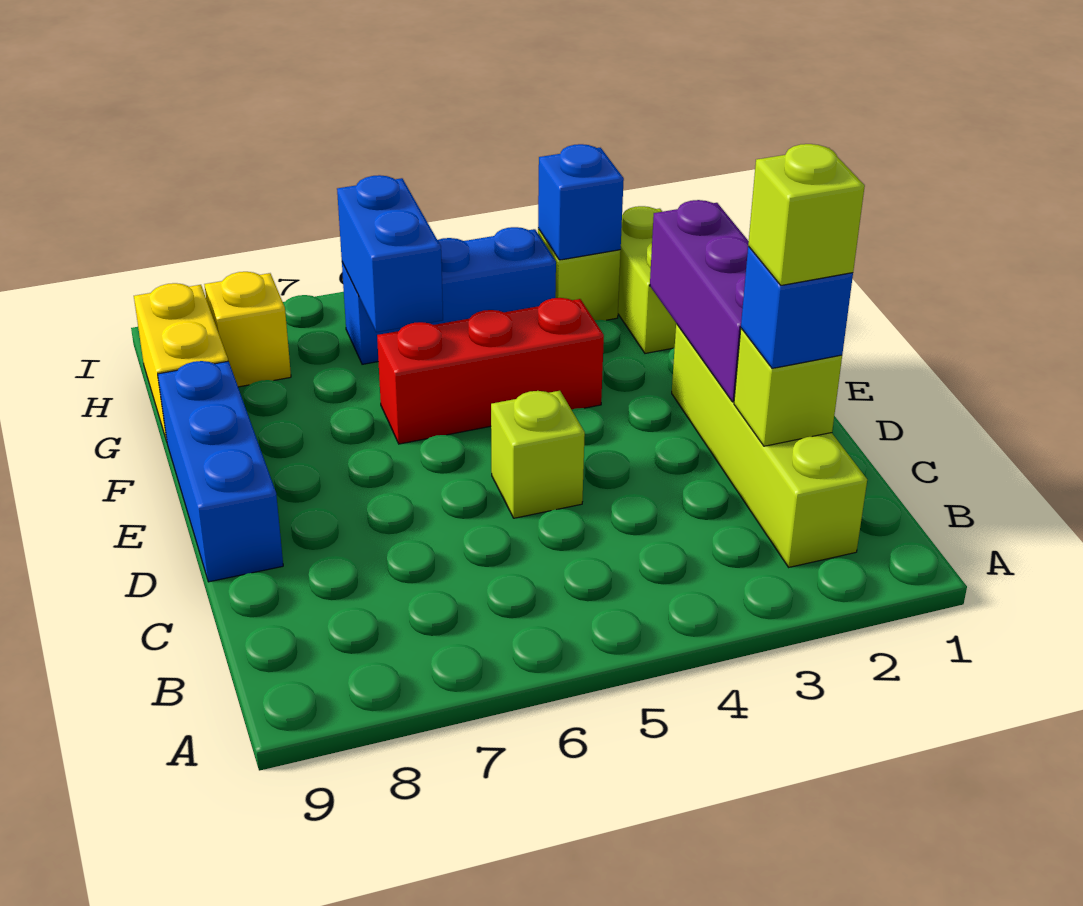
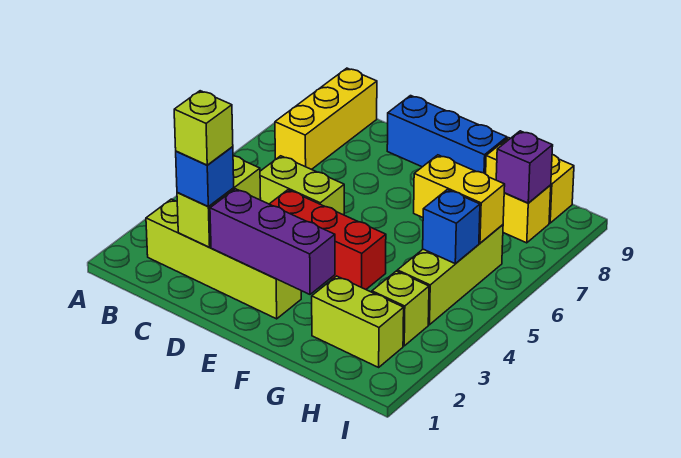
none -> yellow 1x3 brick [275,68,377,170]
lime 1x1 brick [734,328,842,446] -> lime 1x2 brick [177,156,261,247]
lime 1x1 brick [491,391,585,518] -> lime 1x2 brick [260,156,344,215]
red 1x3 brick [377,298,604,444] -> red 1x3 brick turned to [270,190,386,289]
blue 1x2 brick [337,175,443,332] -> yellow 1x2 brick [414,155,505,243]
blue 1x1 brick [538,144,624,260] -> blue 1x1 brick moved to [423,190,480,263]
blue 1x3 brick [342,227,556,364] -> lime 1x3 brick [397,225,503,325]
none -> purple 1x1 brick [496,131,553,203]

